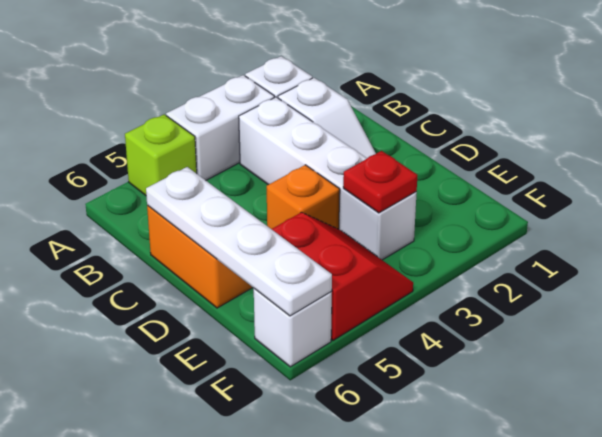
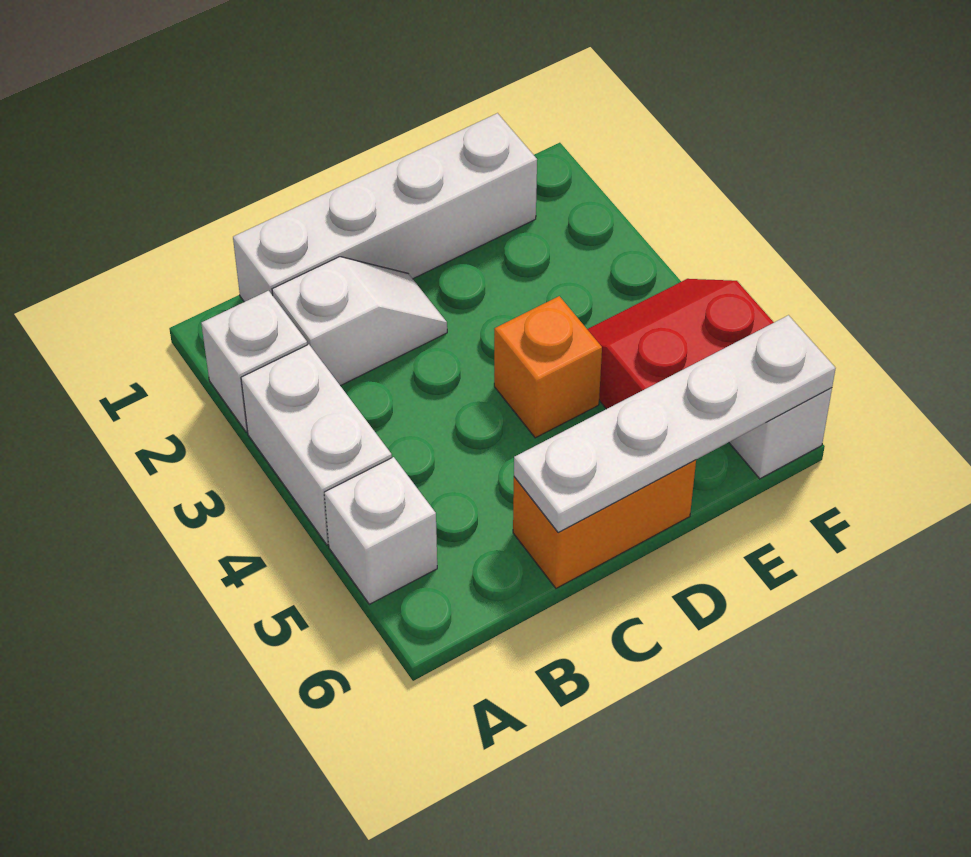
lime 1x1 brick [125,114,197,195] -> white 1x1 brick [324,457,437,604]
white 1x4 brick [239,97,417,260] -> white 1x4 brick moved to [233,113,537,302]
red 1x1 plate [343,151,417,213] -> none

